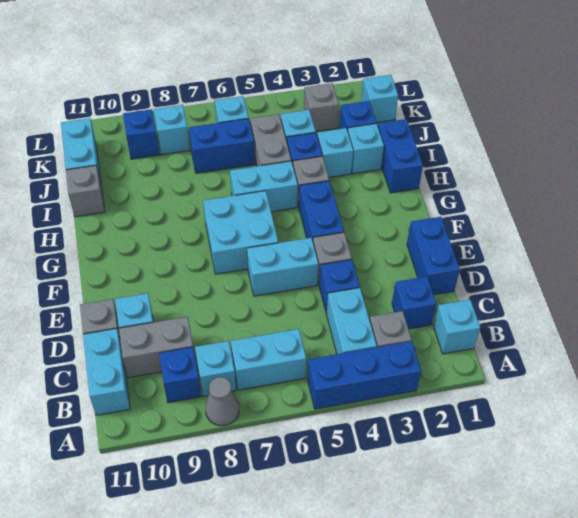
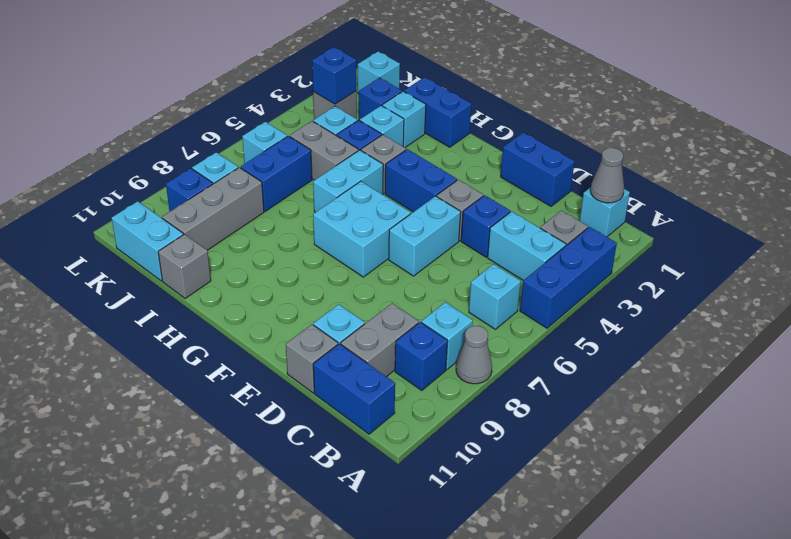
none -> grey 1x1 cone [590,148,624,203]
cyan 1x2 brick [231,329,306,390] -> cyan 1x1 brick [469,264,521,329]
cyan 1x2 brick [83,329,130,415] -> blue 1x2 brick [313,344,395,434]
blue 1x1 brick [392,276,436,329] -> blue 1x1 brick moved to [312,47,357,104]
none -> grey 1x3 brick [162,167,264,250]

